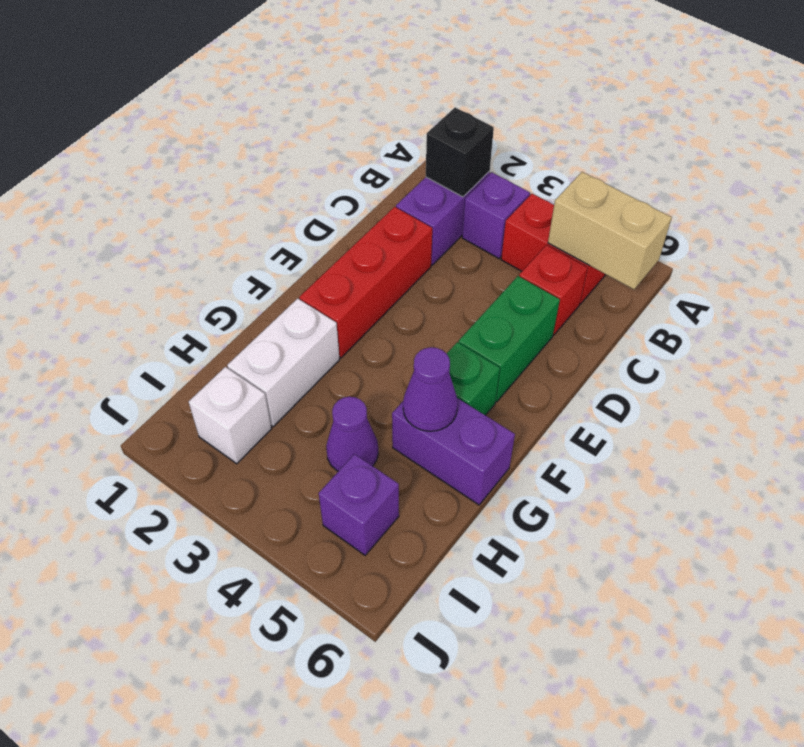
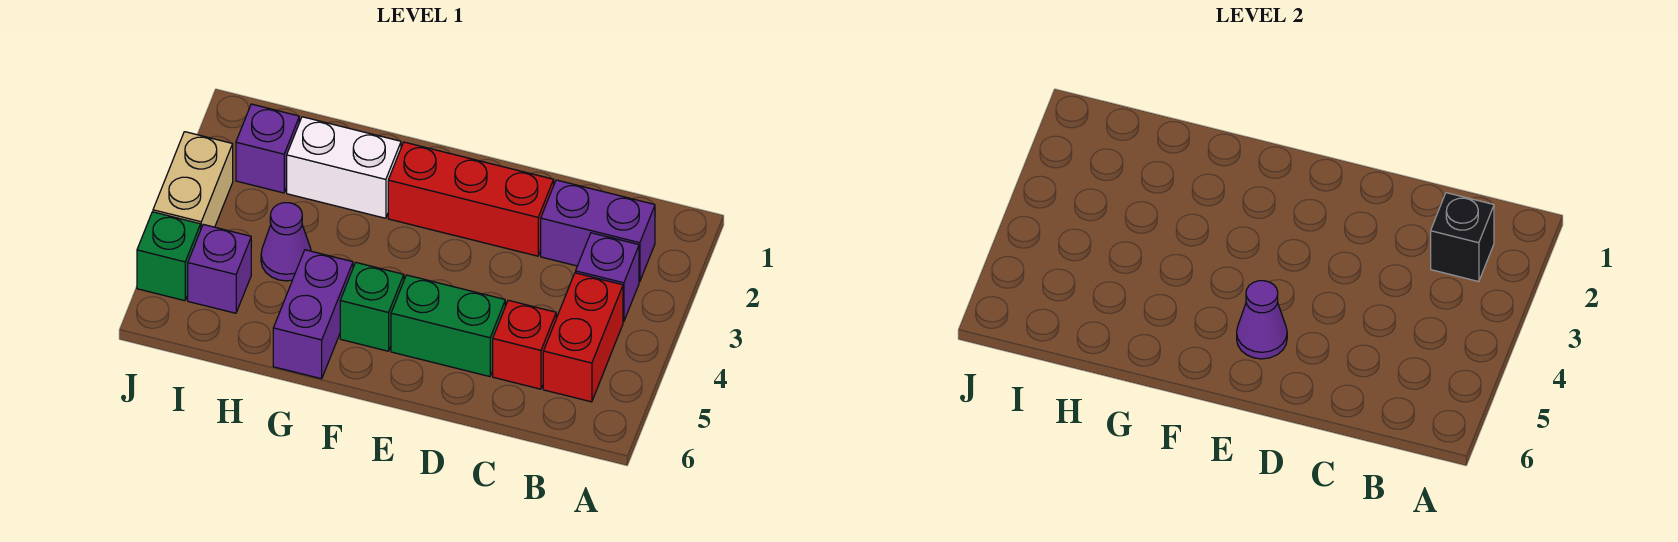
tan 1x2 brick [548,172,672,289] -> tan 1x2 brick moved to [153,132,233,228]
purple 1x1 cone [403,347,458,431] -> purple 1x1 cone moved to [1237,281,1287,359]
white 1x1 brick [189,367,271,464] -> purple 1x1 brick [236,104,299,193]
none -> green 1x1 brick [137,212,201,301]

